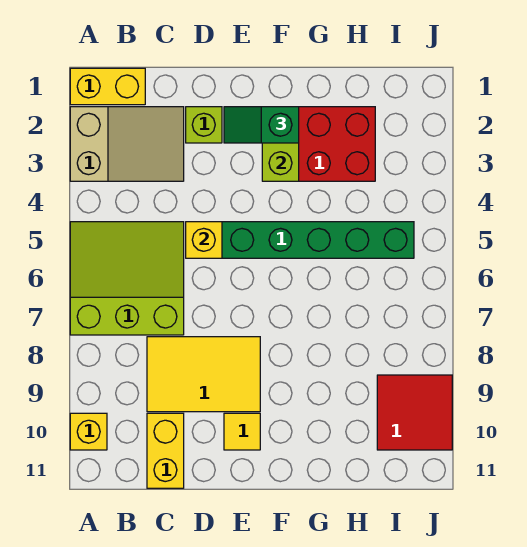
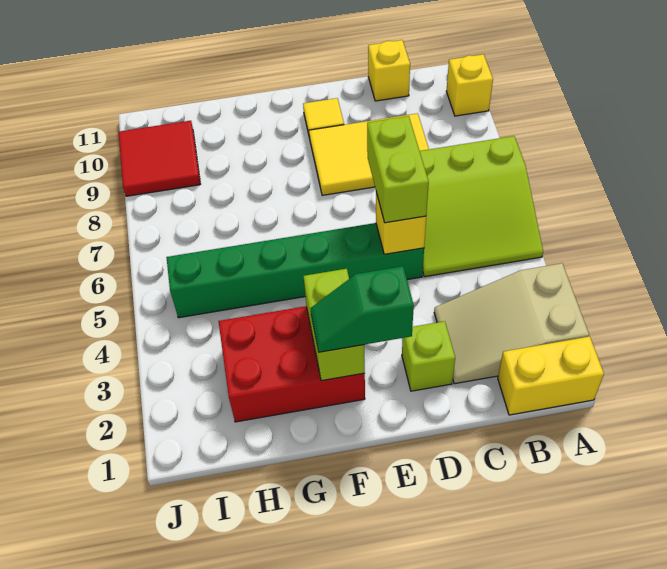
yellow 1x2 brick [147,413,184,488] -> yellow 1x1 brick [368,40,410,101]
none -> lime 1x2 brick [367,116,429,223]
green 1x2 slope [224,107,299,143] -> green 1x2 slope turned to [310,266,414,352]

